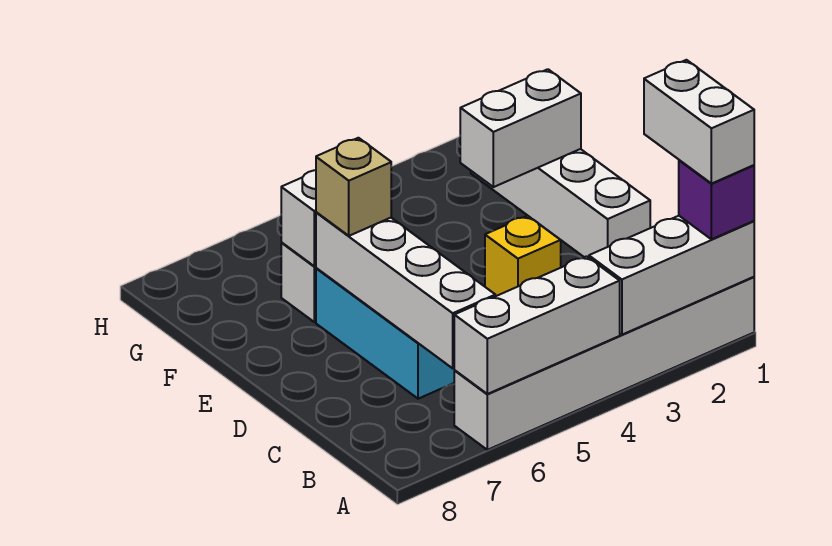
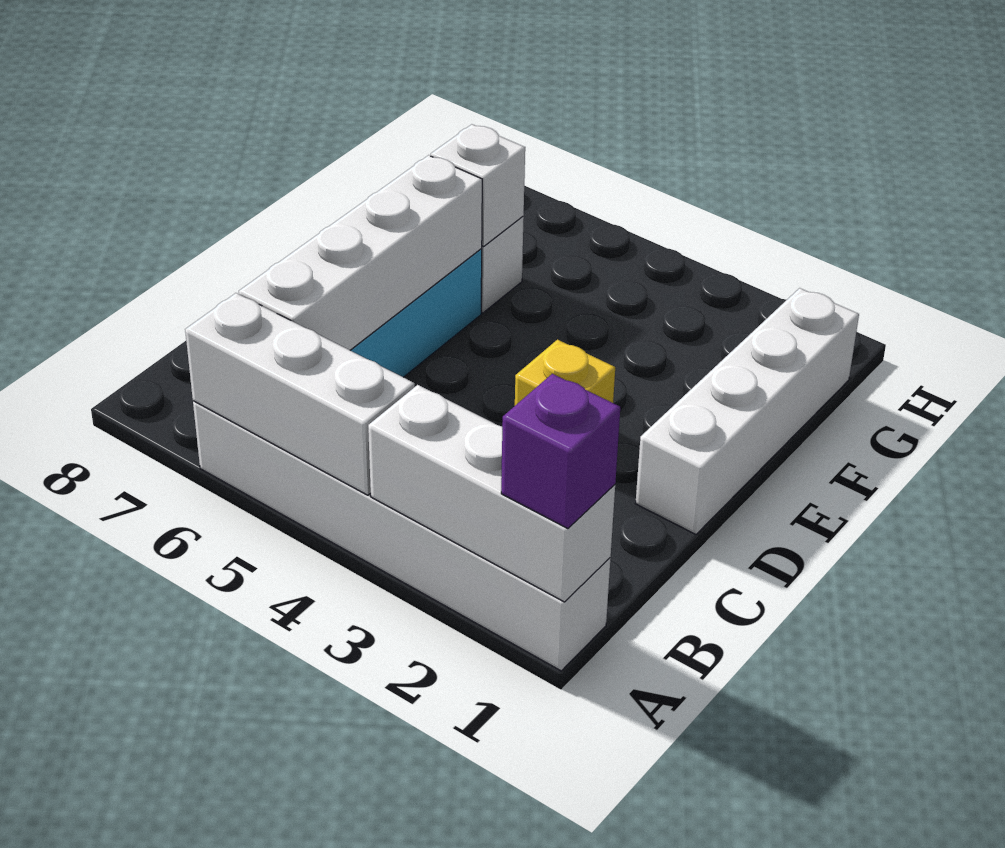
white 1x2 brick [644,60,754,184] -> none
tan 1x1 brick [316,138,391,236] -> none
white 1x2 brick [460,69,581,187] -> none

